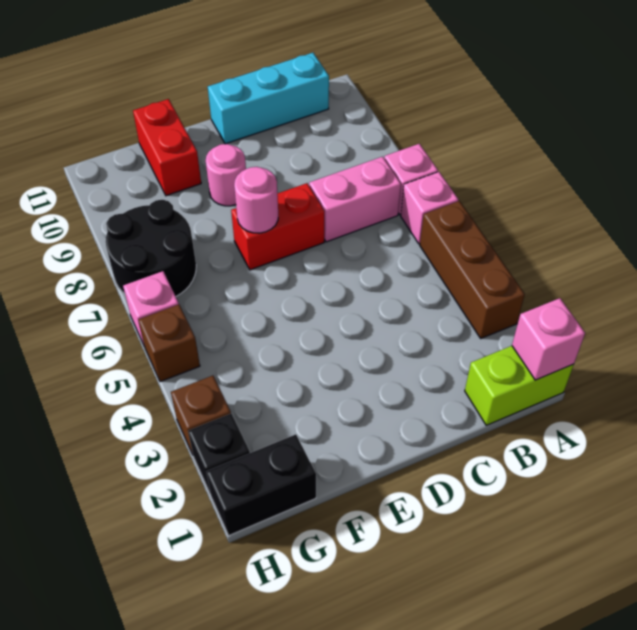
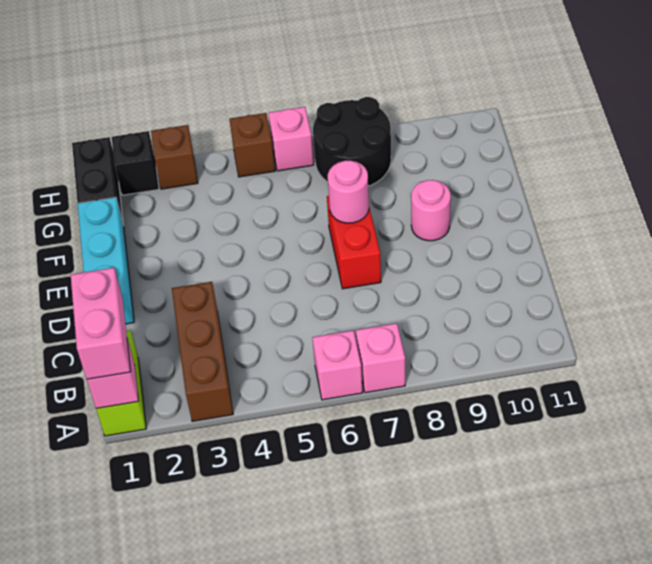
brown 1x3 brick [420,201,525,338] -> brown 1x3 brick turned to [172,282,233,421]
pink 1x2 brick [309,157,401,242] -> pink 1x2 brick moved to [71,268,131,379]
cyan 1x3 brick [208,53,329,144] -> cyan 1x3 brick moved to [78,197,134,324]
red 1x2 brick [133,99,201,196] -> none

